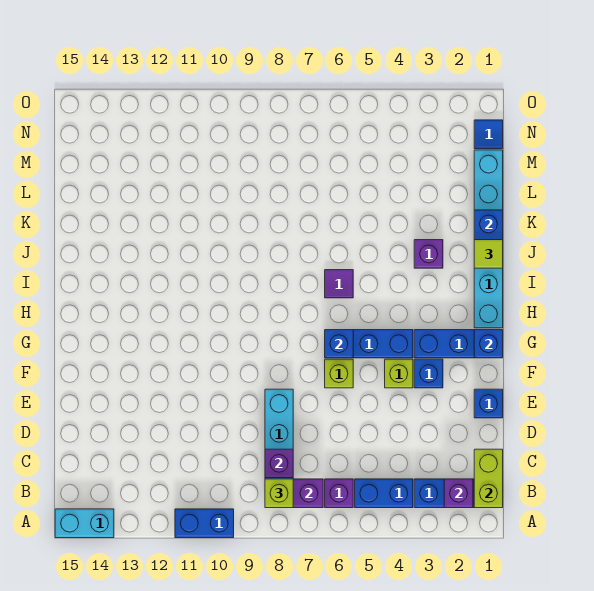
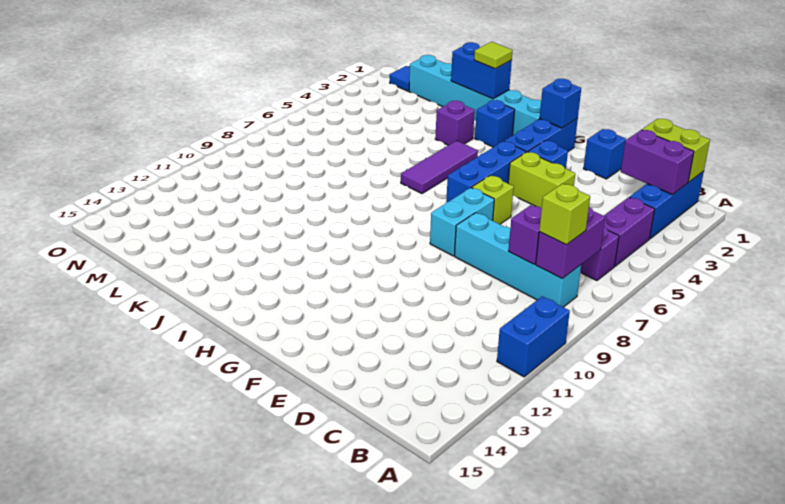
cyan 1x2 brick [55,509,114,538] -> cyan 1x2 brick moved to [430,188,494,256]
purple 1x1 brick [444,479,473,508] -> purple 1x2 brick [621,130,694,195]
blue 1x2 brick [355,479,413,508] -> purple 1x2 brick [604,197,655,266]
lime 1x1 brick [385,359,413,388] -> lime 1x2 brick [508,152,575,208]
blue 1x1 brick [325,330,353,358] -> blue 1x1 brick moved to [475,100,515,147]
purple 1x1 tile [325,270,353,298] -> purple 1x3 tile [401,141,478,194]

